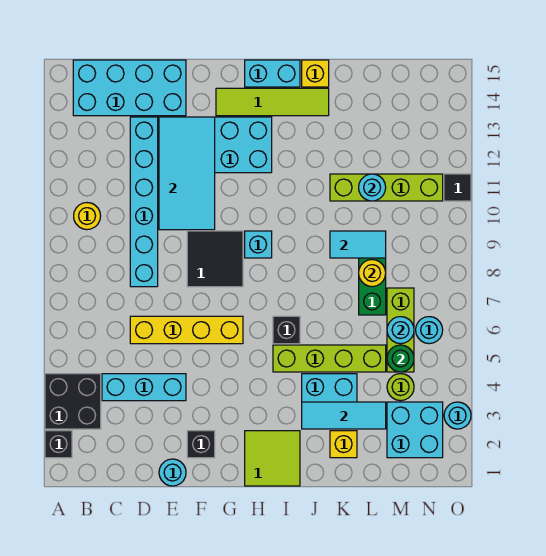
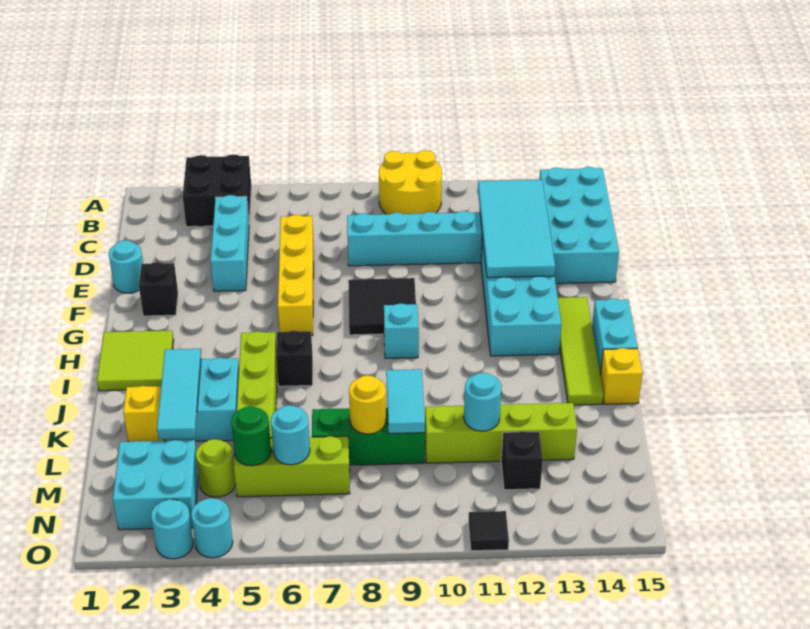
black 1x1 brick [45,431,72,458] -> black 1x1 brick moved to [501,431,543,490]
yellow 1x1 round brick [74,203,101,230] -> yellow 2x2 round brick [379,150,442,214]
cyan 2x4 tile [159,117,215,230] -> cyan 2x4 tile turned to [478,180,555,278]
lime 1x4 brick [330,174,443,201] -> lime 1x4 brick turned to [425,403,577,463]
cyan 1x1 round brick [416,317,443,344] -> cyan 1x1 round brick moved to [191,498,233,558]

